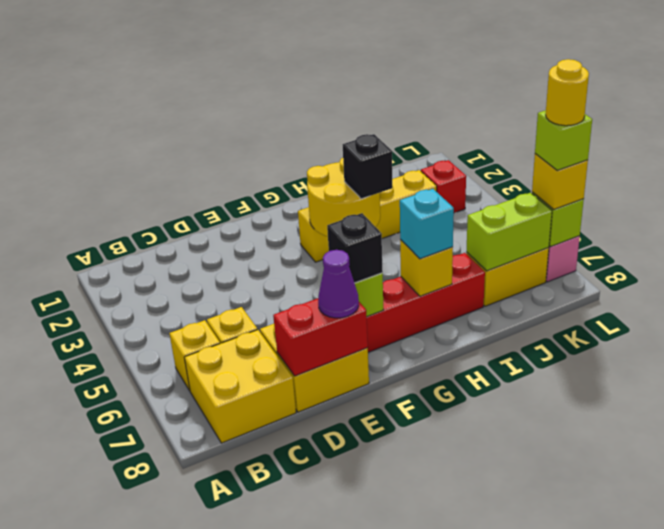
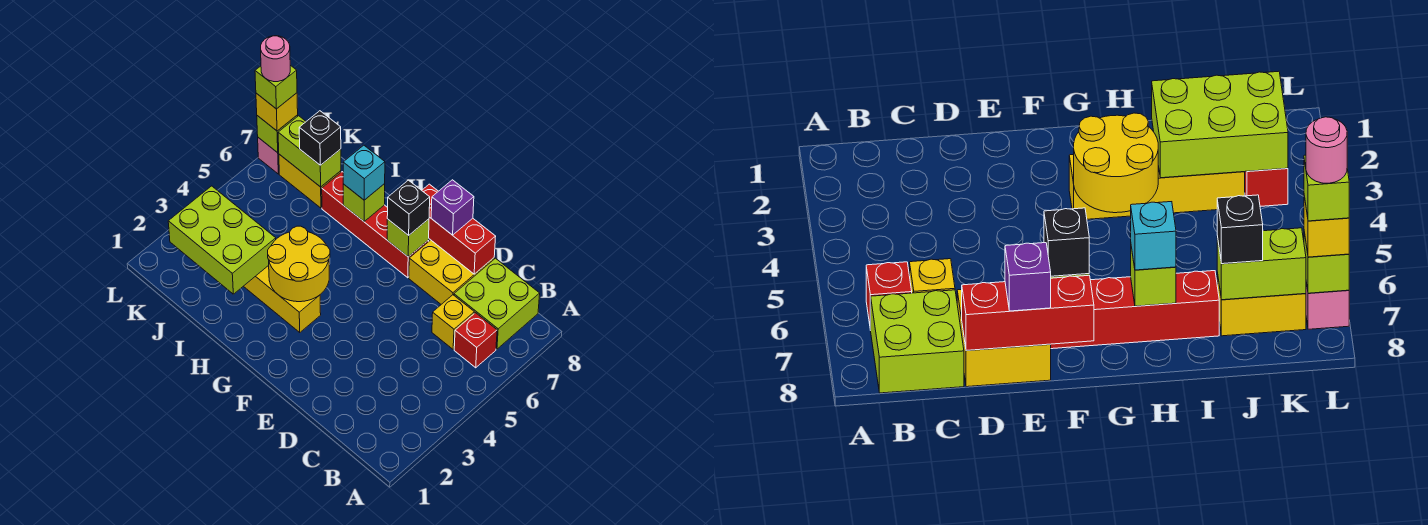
yellow 1x1 brick [169,320,220,391] -> red 1x1 brick [454,313,497,368]
yellow 2x2 brick [184,330,296,443] -> lime 2x2 brick [454,258,540,349]
red 1x2 brick [273,298,368,376] -> red 1x3 brick [422,184,496,274]
purple 1x1 cone [318,250,359,318] -> purple 1x1 brick [431,180,474,235]
black 1x1 brick [343,134,393,199] -> black 1x1 brick moved to [299,111,341,165]
yellow 1x1 brick [400,240,453,296] -> lime 1x1 brick [343,184,385,221]
none -> lime 2x3 brick [168,186,276,294]
yellow 1x1 round brick [546,59,589,126] -> pink 1x1 round brick [261,36,290,82]

